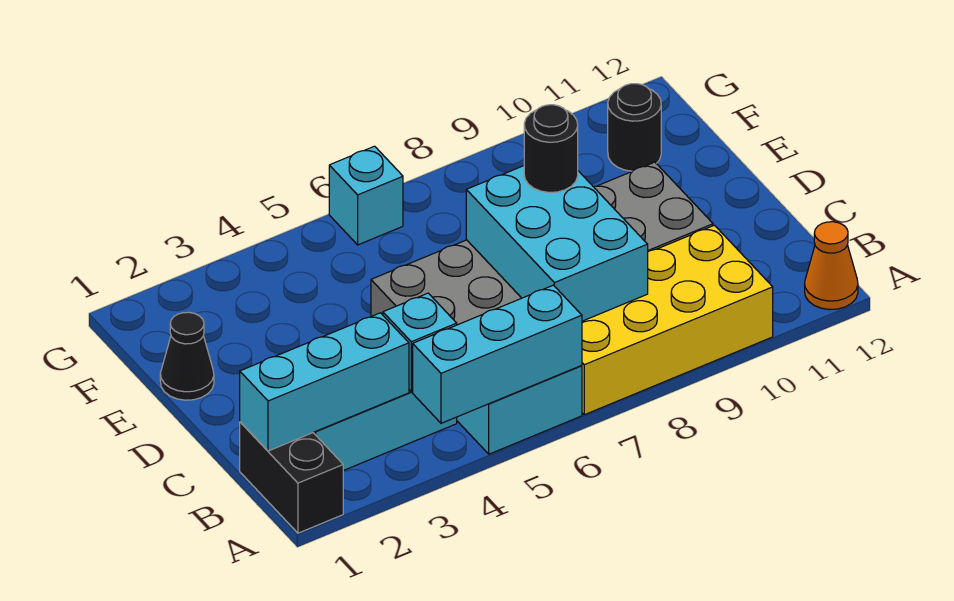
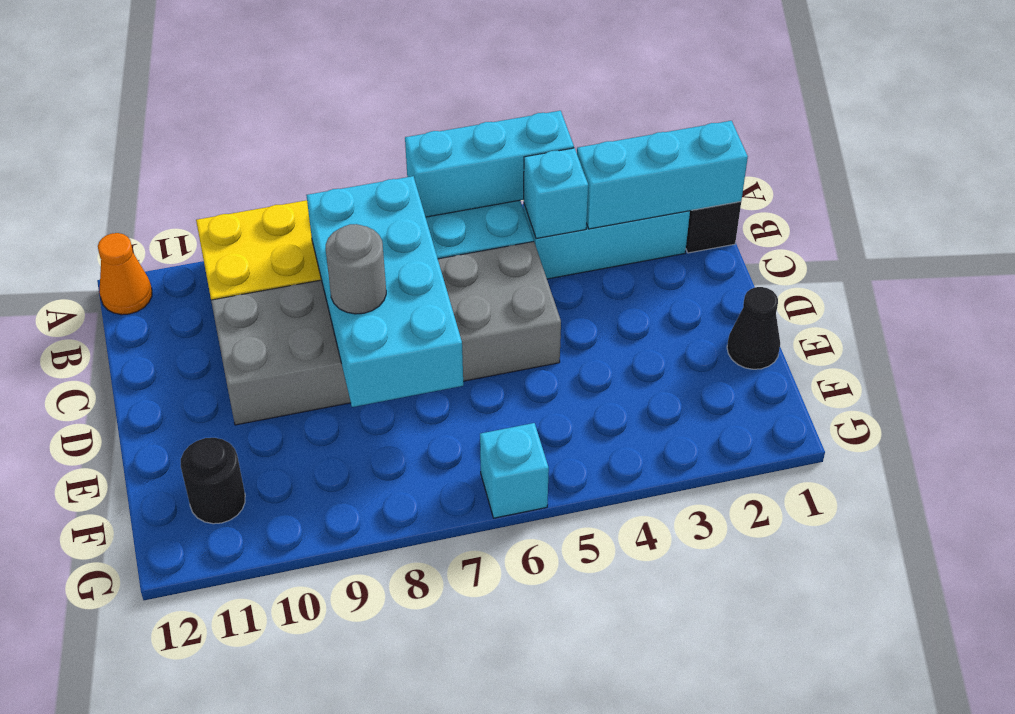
cyan 2x3 brick [466,166,648,321] -> cyan 2x4 brick [306,176,463,407]
black 1x1 round brick [524,105,578,192] -> grey 1x1 round brick [326,224,386,314]

